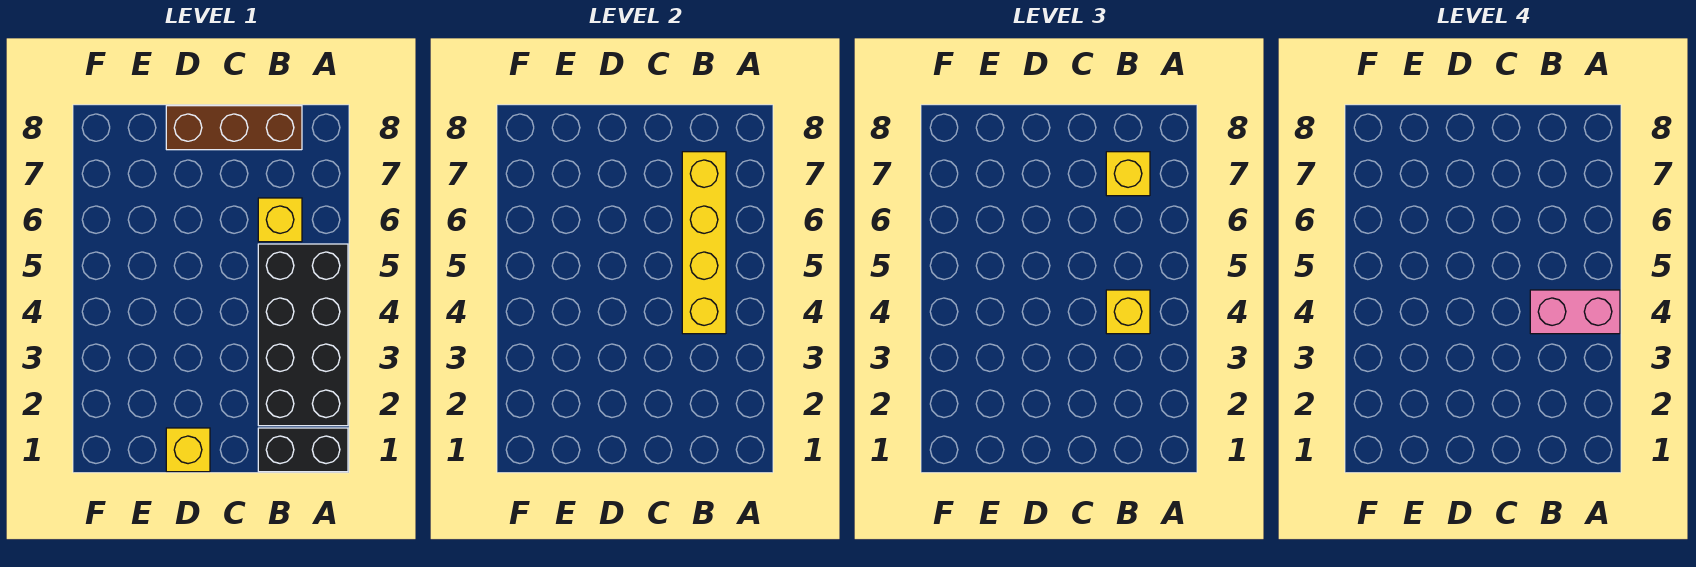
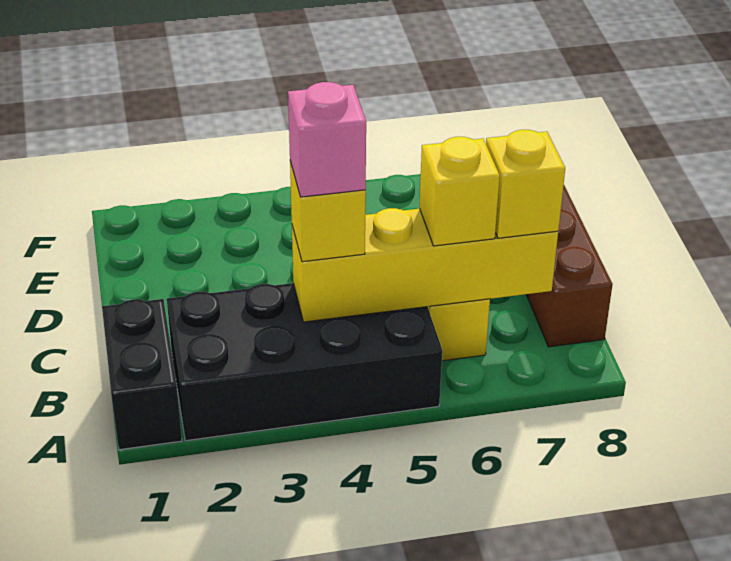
pink 1x2 brick [1530,290,1620,334] -> pink 1x1 brick [288,82,366,197]
yellow 1x1 brick [166,428,210,472] -> yellow 1x1 brick moved to [419,137,500,246]

